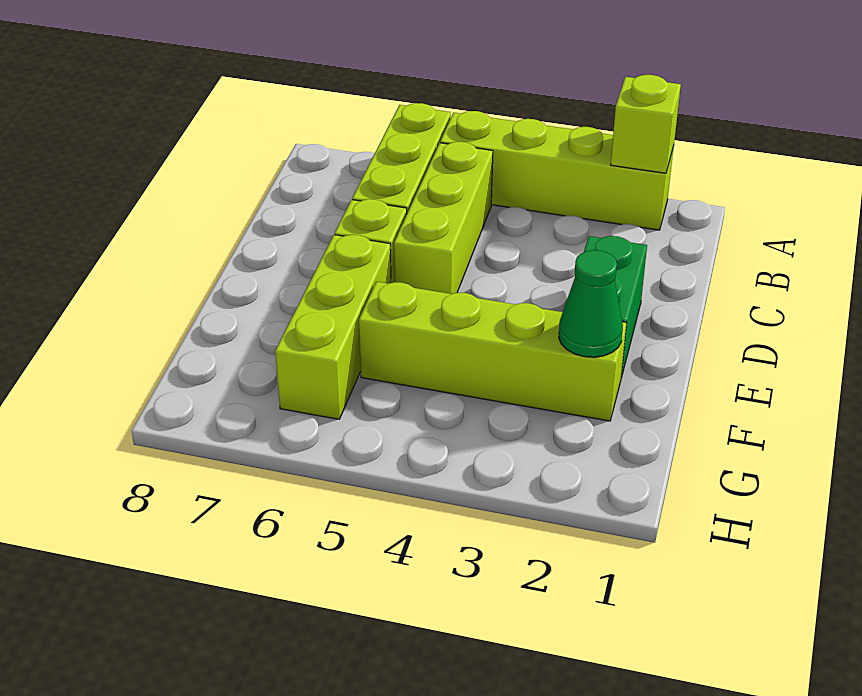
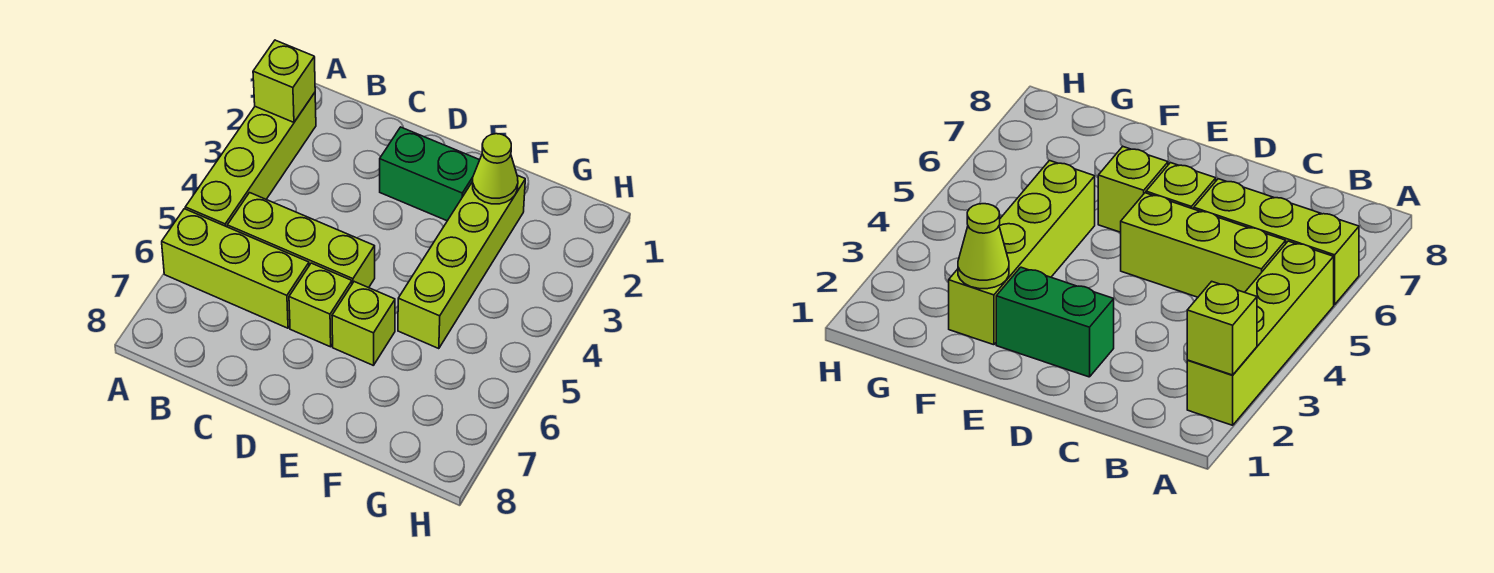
lime 1x3 brick [275,235,391,419] -> lime 1x1 brick [332,282,395,366]
green 1x1 cone [559,250,623,357] -> lime 1x1 cone [473,134,518,204]

